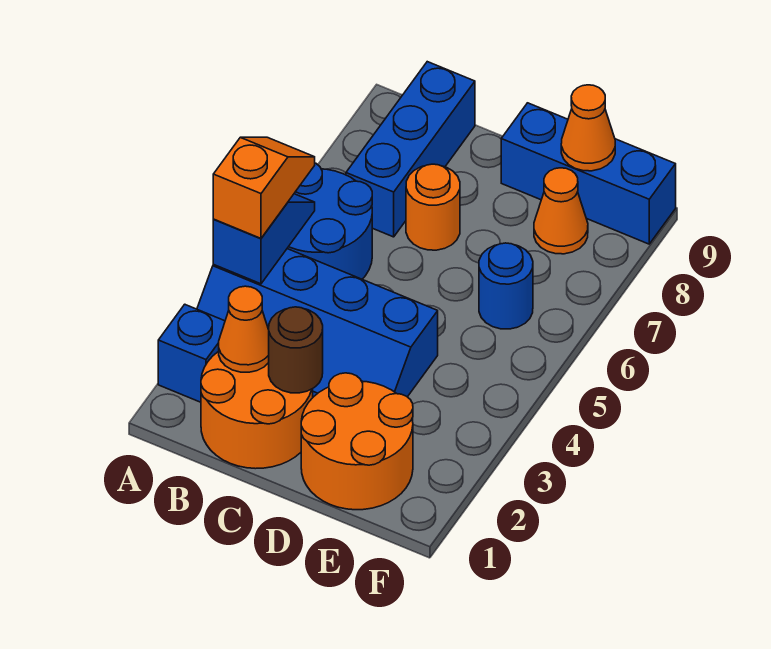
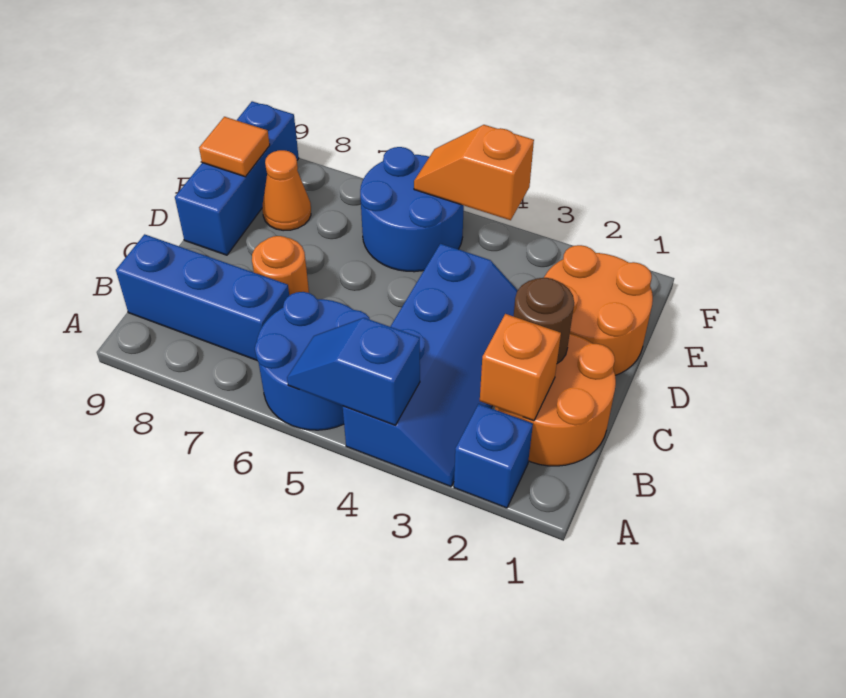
orange 1x2 slope [213,137,315,238] -> orange 1x2 slope moved to [414,125,534,220]
orange 1x1 cone [219,286,269,372] -> orange 1x1 brick [480,314,561,421]
blue 1x1 round brick [479,243,533,329] -> blue 2x2 round brick [360,147,464,272]
orange 1x1 cone [561,85,615,171] -> orange 1x1 tile [199,117,270,177]

